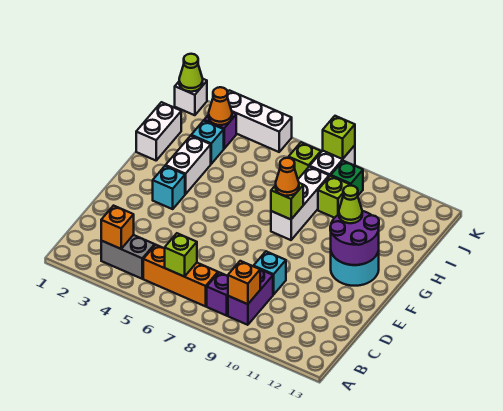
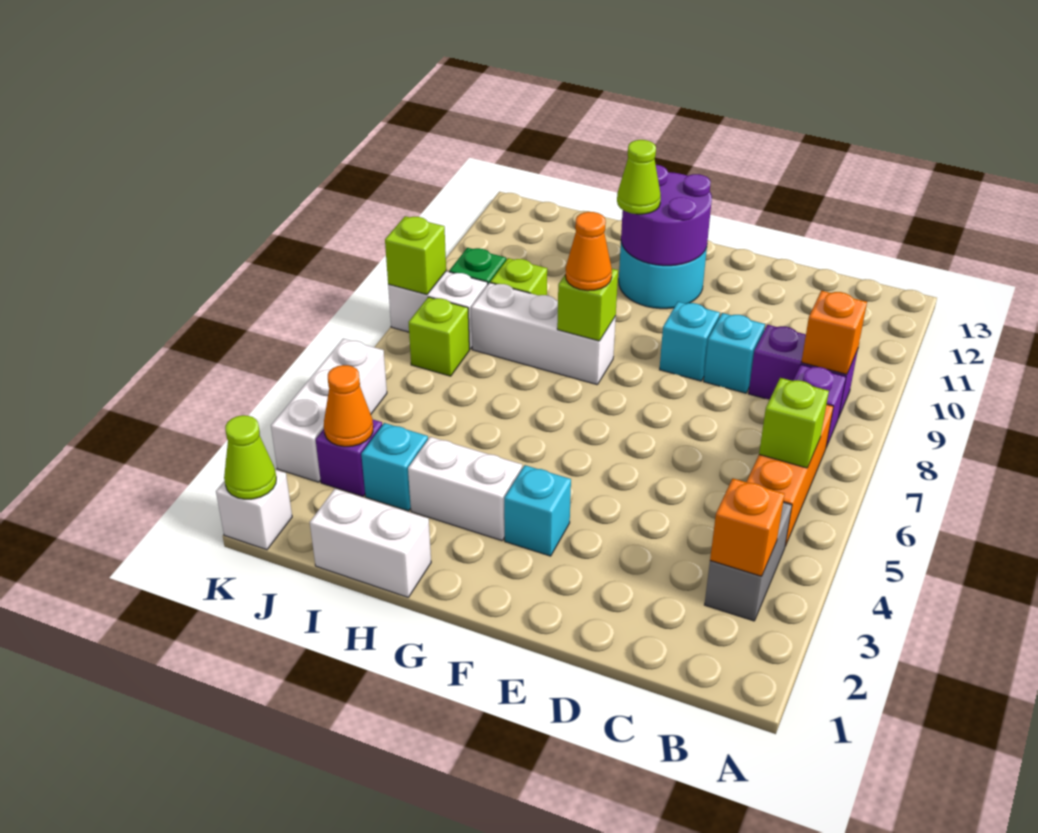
none -> cyan 1x1 brick [660,302,720,381]

